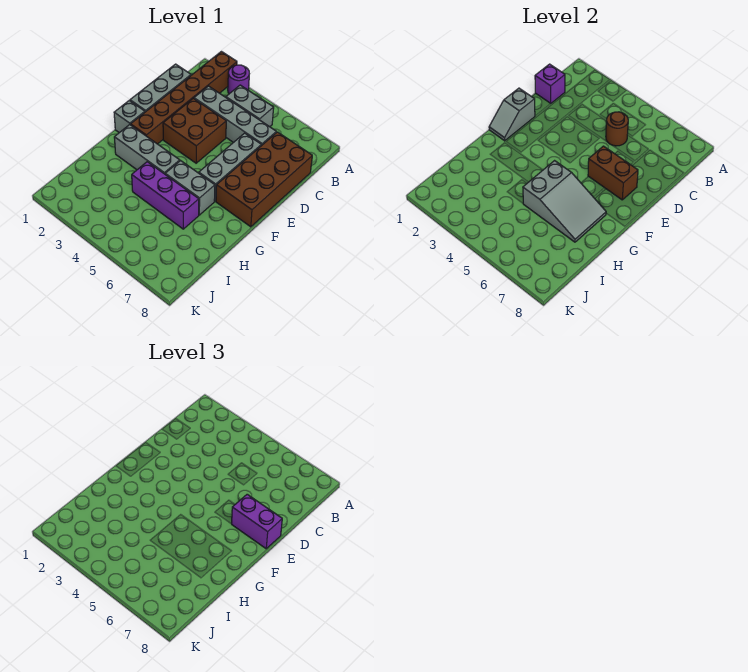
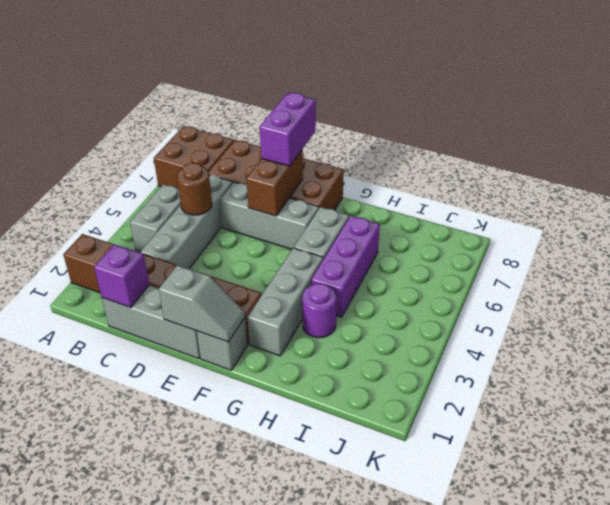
purple 1x1 round brick [228,65,249,94] -> purple 1x1 round brick moved to [302,283,337,338]
brown 2x2 brick [163,98,226,163] -> brown 2x2 brick moved to [154,126,234,189]
grey 2x3 slope [523,161,606,242] -> none

